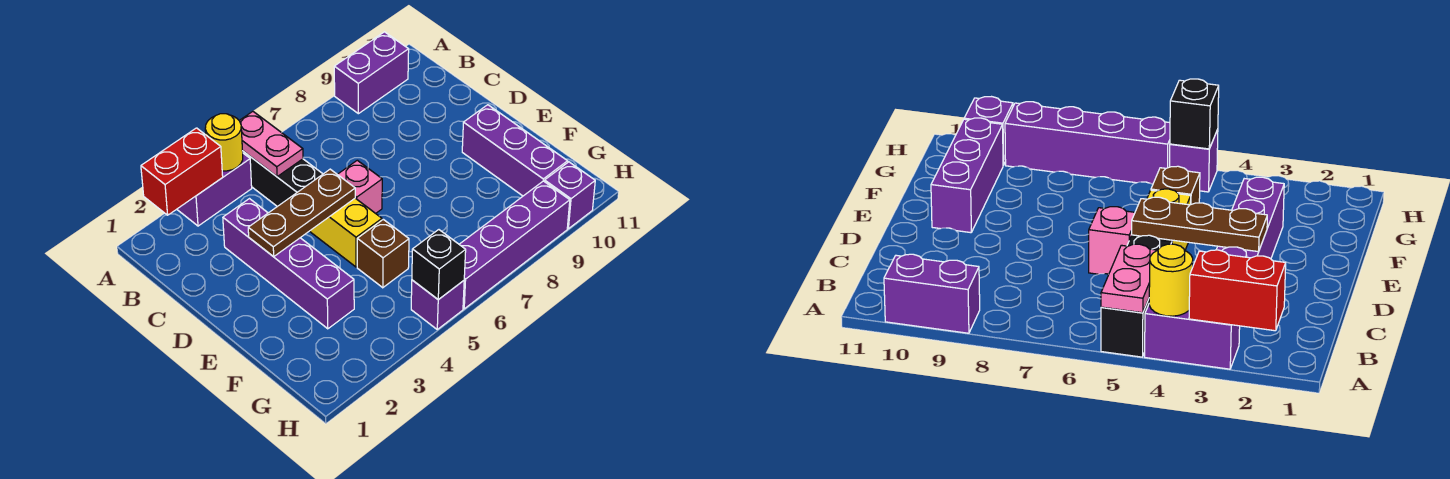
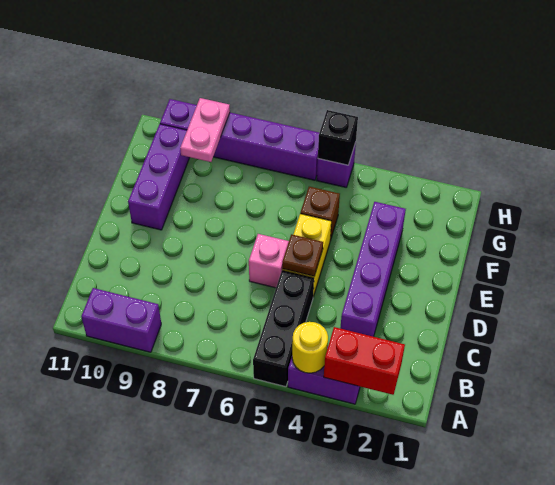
pink 1x2 plate [239,112,303,177] -> pink 1x2 plate moved to [180,98,230,162]
brown 1x3 plate [248,169,355,257] -> brown 1x1 plate [282,234,323,276]

